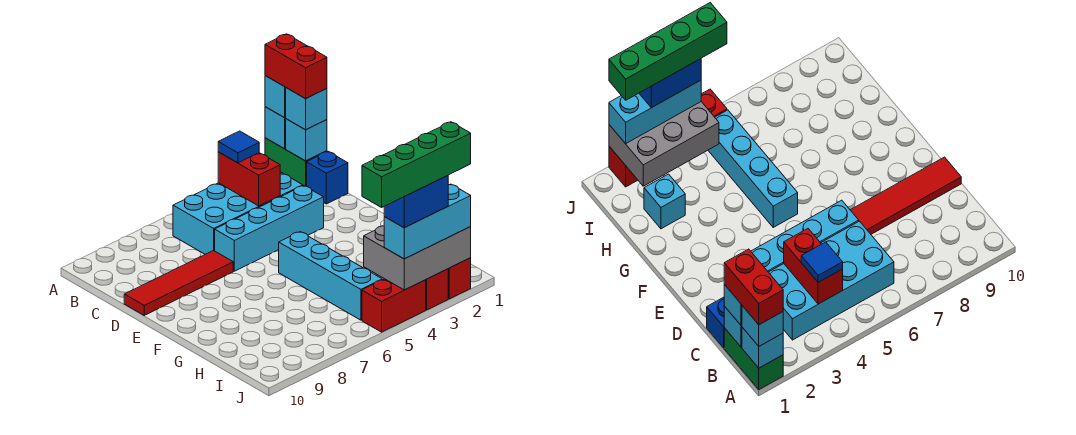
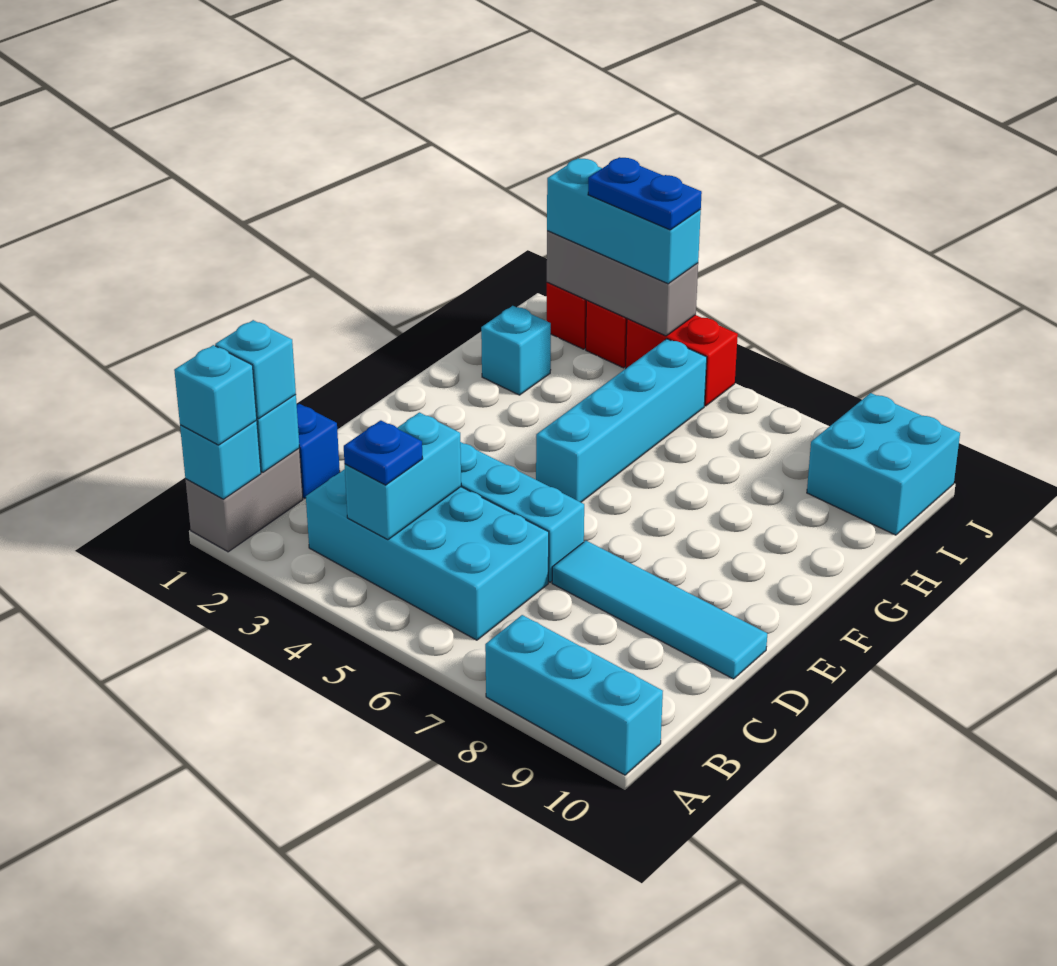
green 1x2 brick [265,138,327,186] -> grey 1x2 brick [185,449,303,552]
red 1x2 brick [265,34,327,99] -> none
none -> cyan 1x3 brick [485,615,663,775]
red 1x2 brick [218,152,280,206] -> cyan 1x2 brick [345,412,461,540]
blue 1x1 tile [218,131,259,163] -> blue 1x1 plate [344,420,423,485]
red 1x4 tile [124,250,233,315] -> cyan 1x4 tile [552,541,767,679]
grey 2x3 brick [364,226,471,290] -> grey 1x3 brick [547,231,698,336]
none -> cyan 2x2 brick [807,393,960,535]
green 1x4 brick [362,122,471,207] -> none
blue 1x2 brick [384,176,448,228] -> blue 1x2 plate [588,157,702,230]

